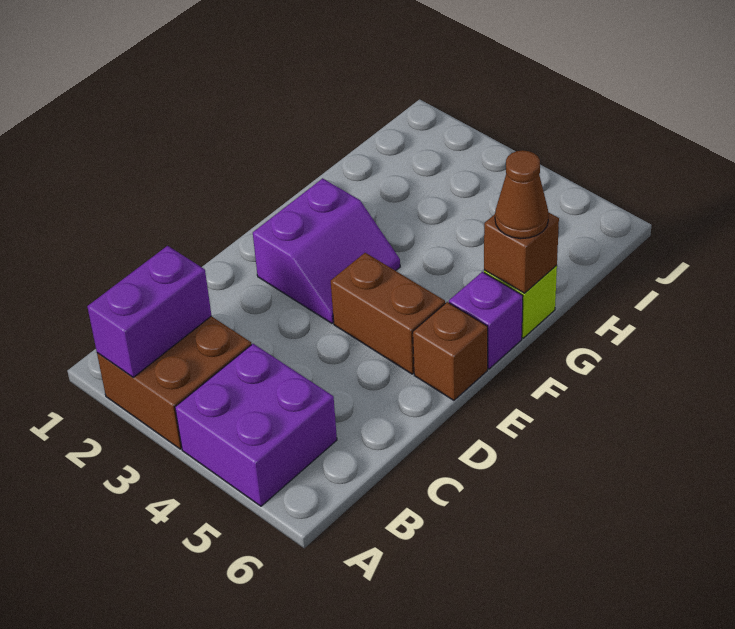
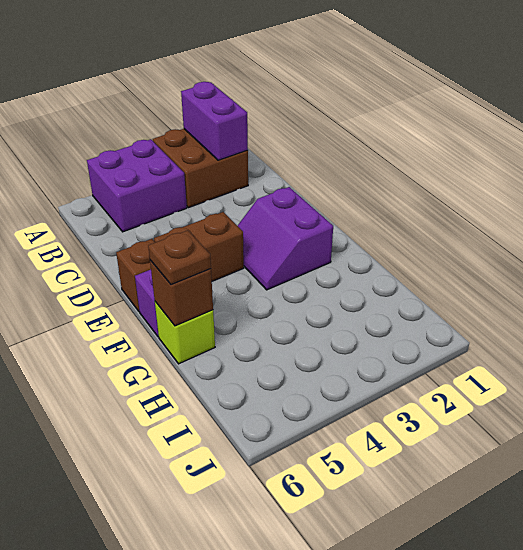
brown 1x1 cone [495,150,549,239] -> brown 1x1 plate [148,230,211,284]

